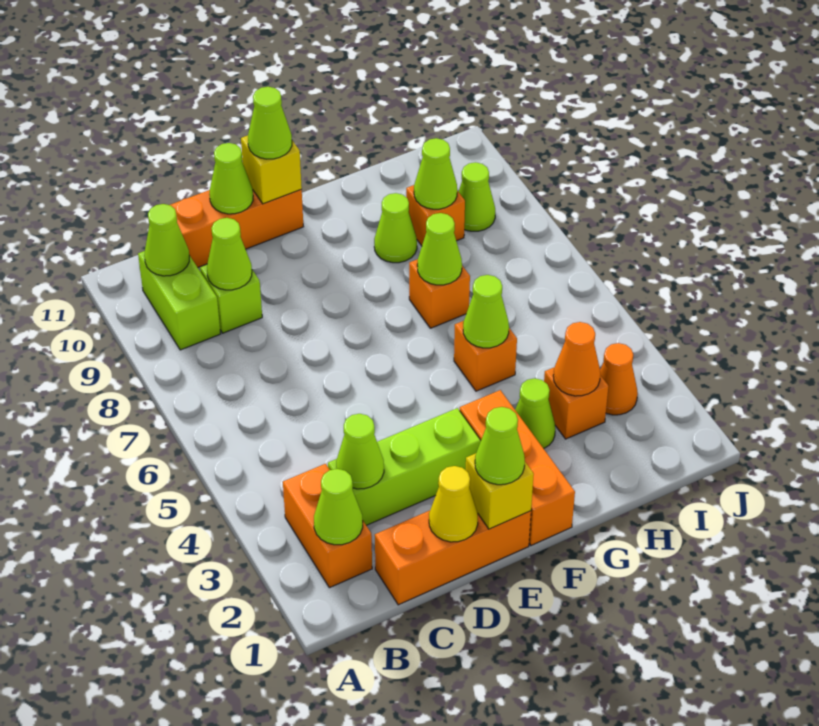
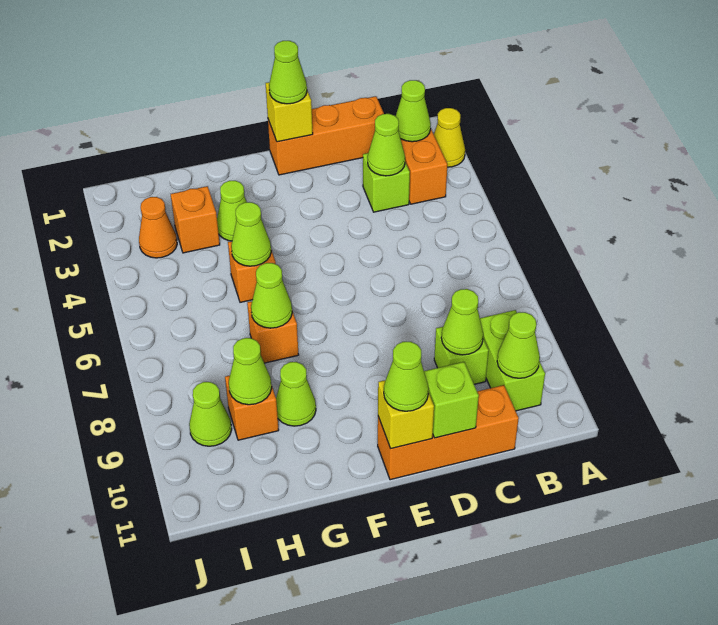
lime 1x3 brick [328,408,481,525] -> lime 1x1 brick [363,153,410,212]
yellow 1x1 cone [429,466,478,542] -> yellow 1x1 cone moved to [434,108,465,167]
lime 1x1 cone [209,143,253,214] -> lime 1x1 brick [424,362,479,438]
orange 1x3 brick [460,390,575,545] -> none
orange 1x1 cone [553,322,600,396] -> none

